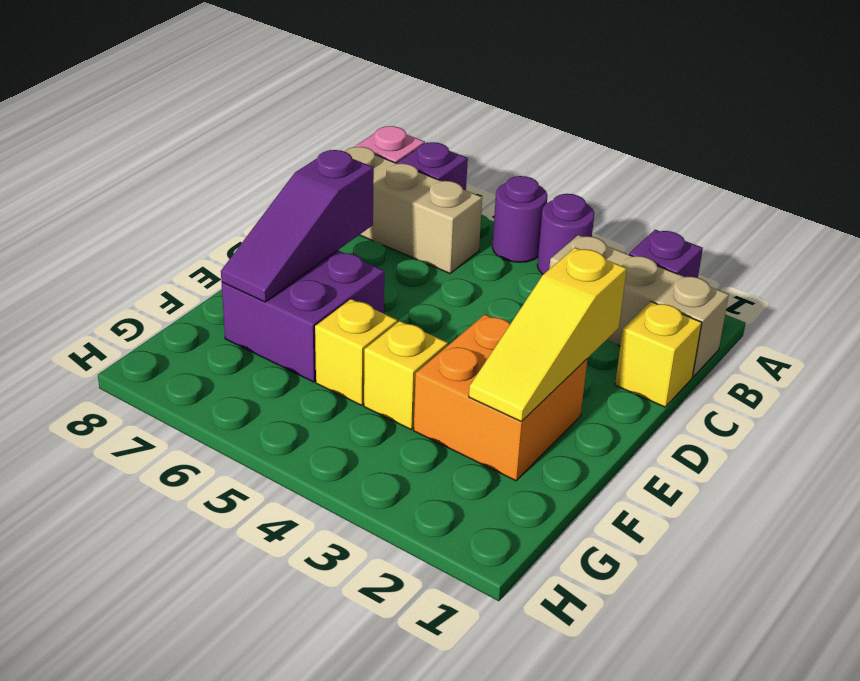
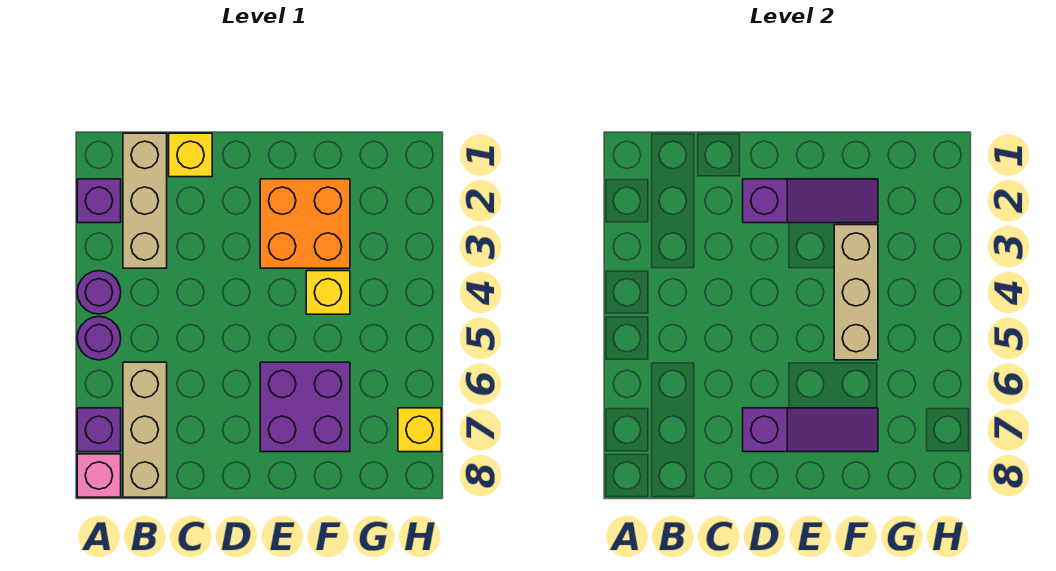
yellow 1x3 slope [469,248,627,421] -> purple 1x3 slope [743,179,878,223]
none -> tan 1x3 brick [834,225,878,360]
yellow 1x1 brick [315,299,397,405] -> yellow 1x1 brick moved to [398,408,441,452]

